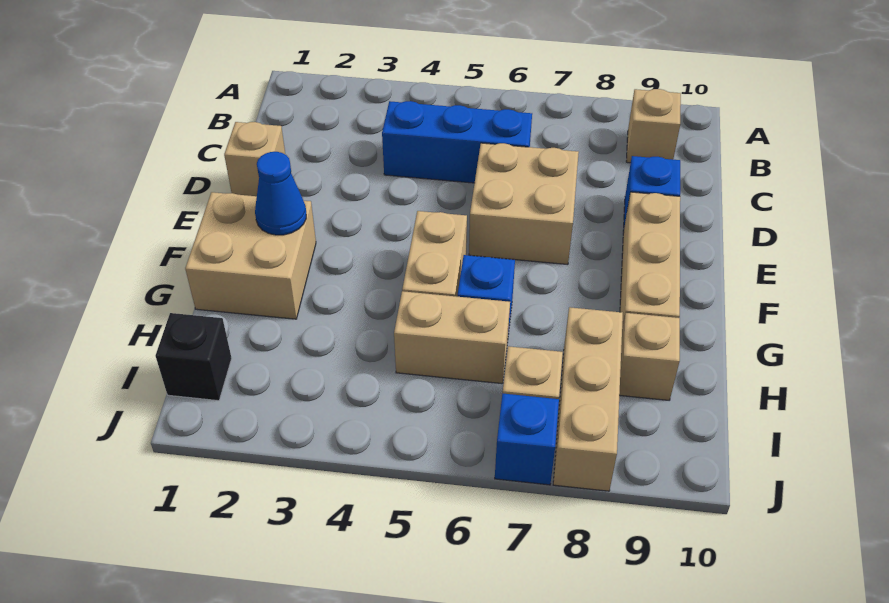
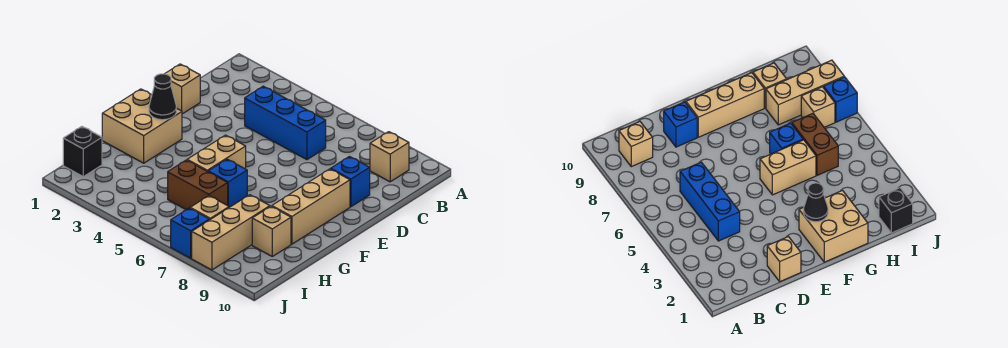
tan 2x2 brick [469,143,579,265] -> none
blue 1x1 cone [255,152,306,235] -> black 1x1 cone [149,74,176,120]
tan 1x2 brick [394,291,510,384] -> brown 1x2 brick [168,160,228,210]

